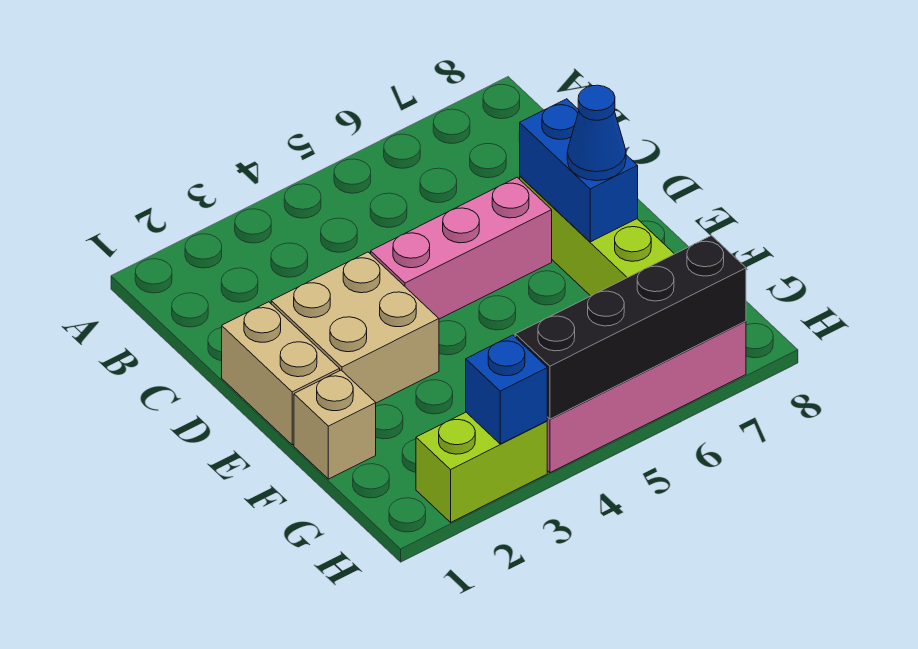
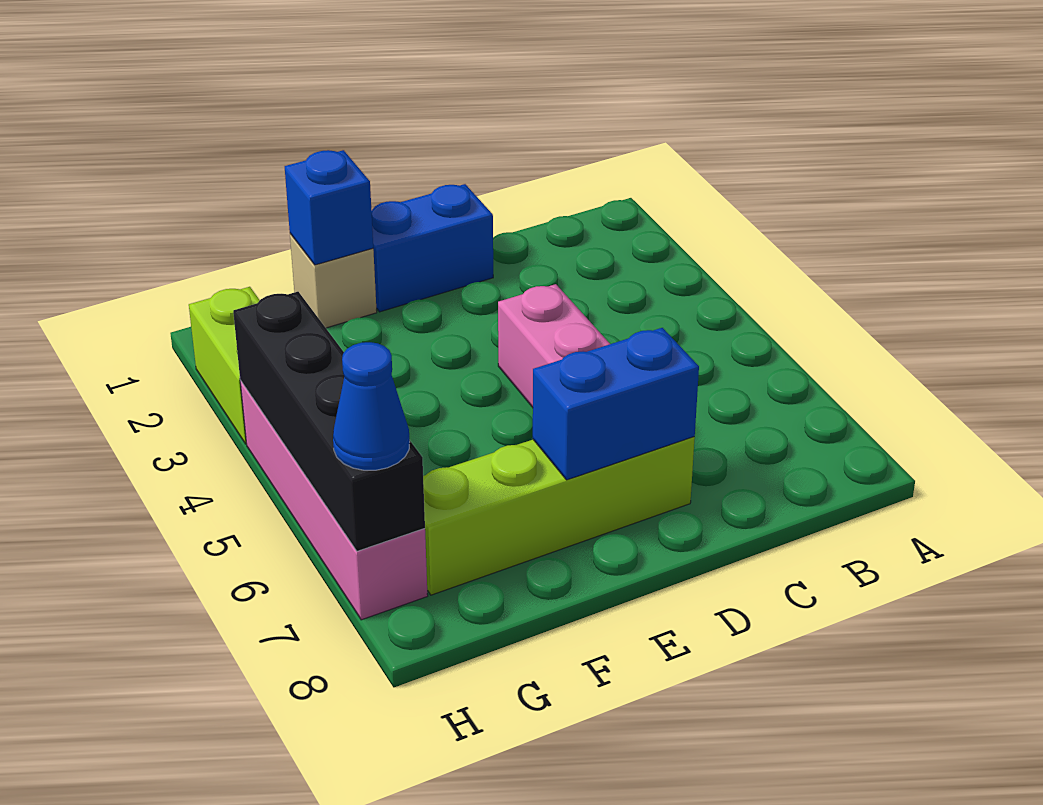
tan 1x2 brick [222,302,340,445] -> blue 1x2 brick [371,184,493,312]
tan 2x2 brick [271,252,439,403] -> none
blue 1x1 cone [567,85,626,181] -> blue 1x1 cone moved to [333,342,410,470]
blue 1x1 brick [466,335,547,444] -> blue 1x1 brick moved to [285,150,373,265]

